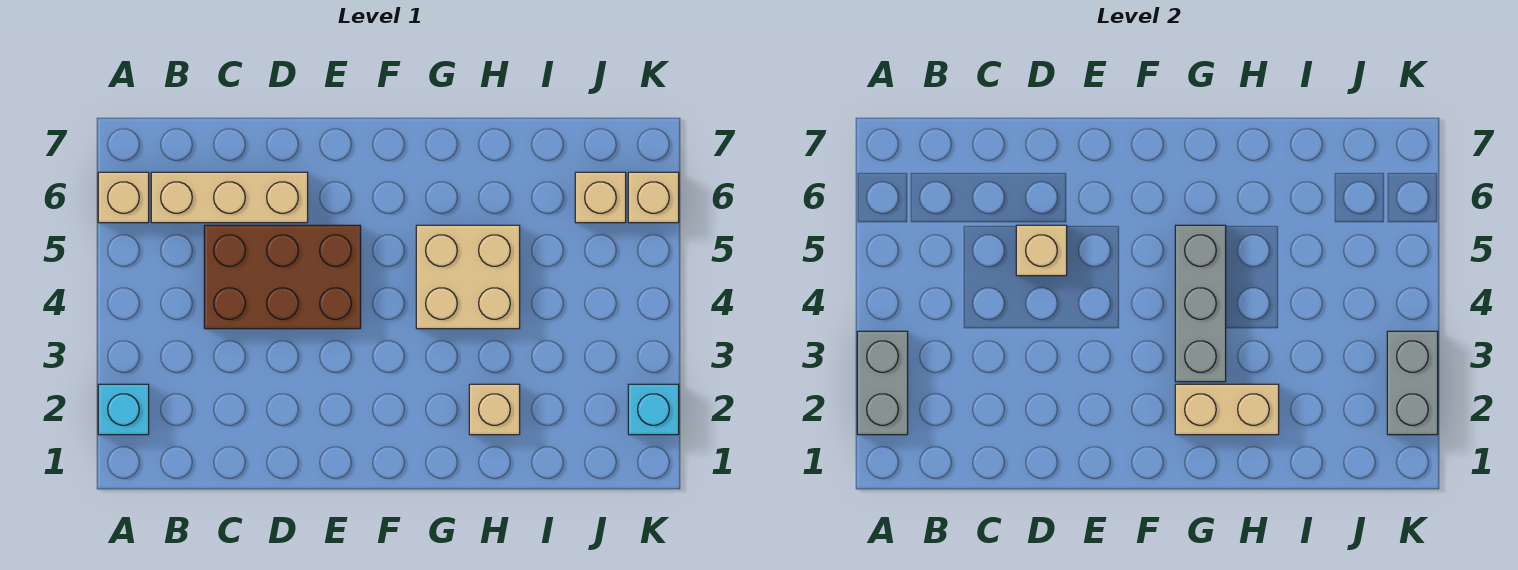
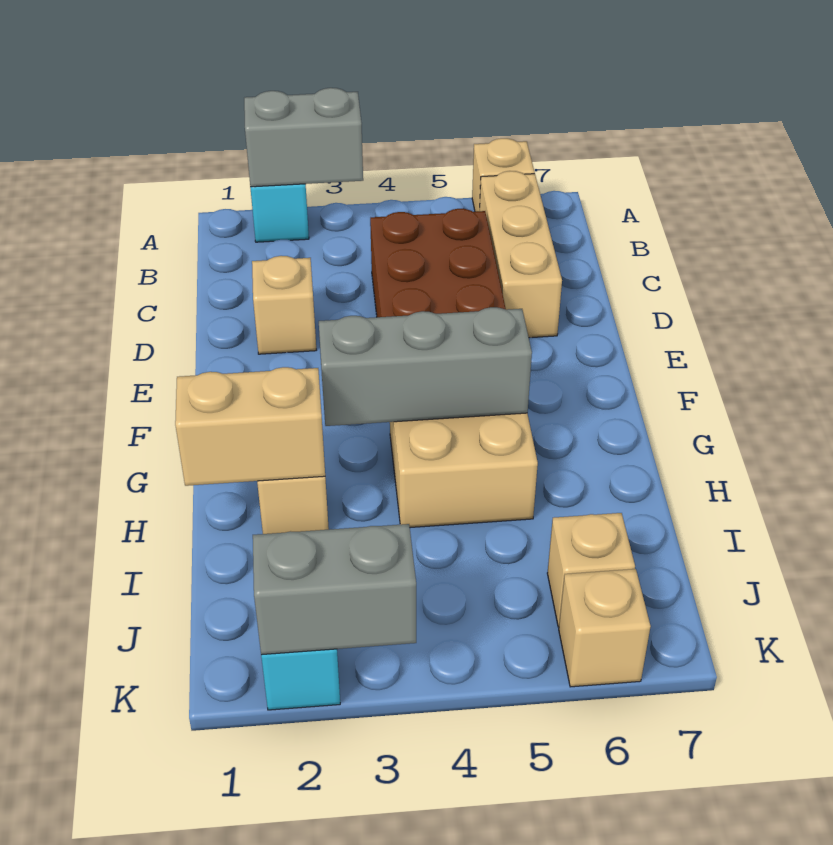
tan 1x1 brick [1016,225,1067,276] -> tan 1x1 brick moved to [252,256,316,354]
tan 1x2 brick [1175,384,1279,435] -> tan 1x2 brick turned to [175,367,325,486]

